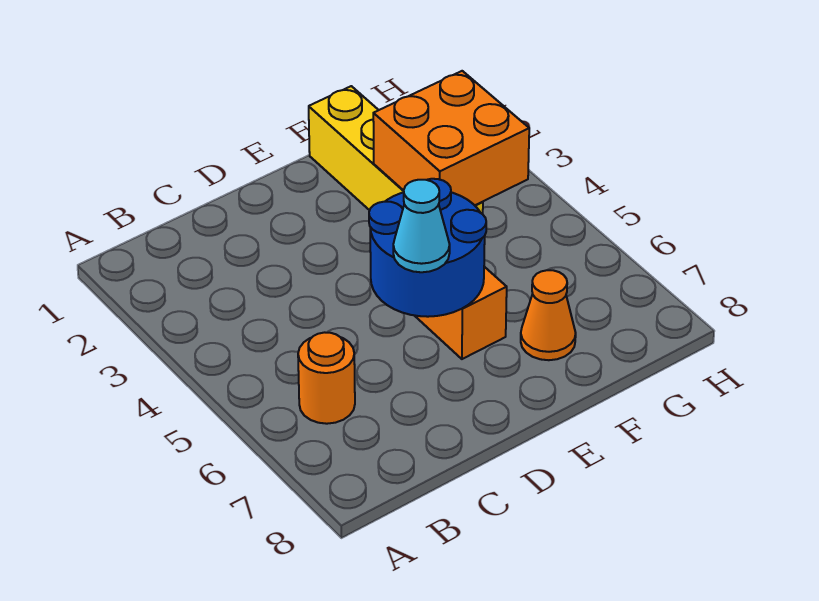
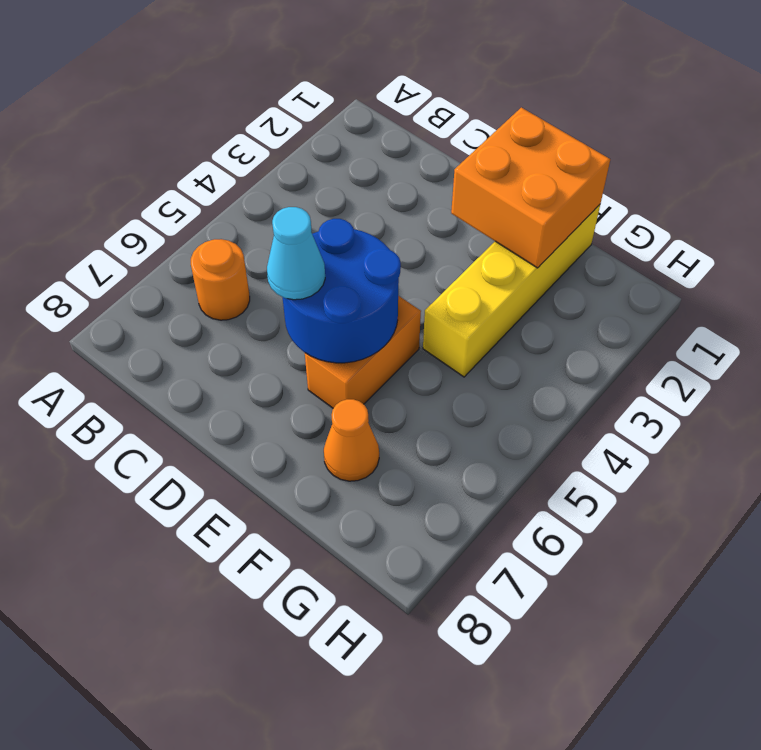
orange 2x2 brick [373,71,529,205] -> orange 2x2 brick moved to [451,107,610,268]

